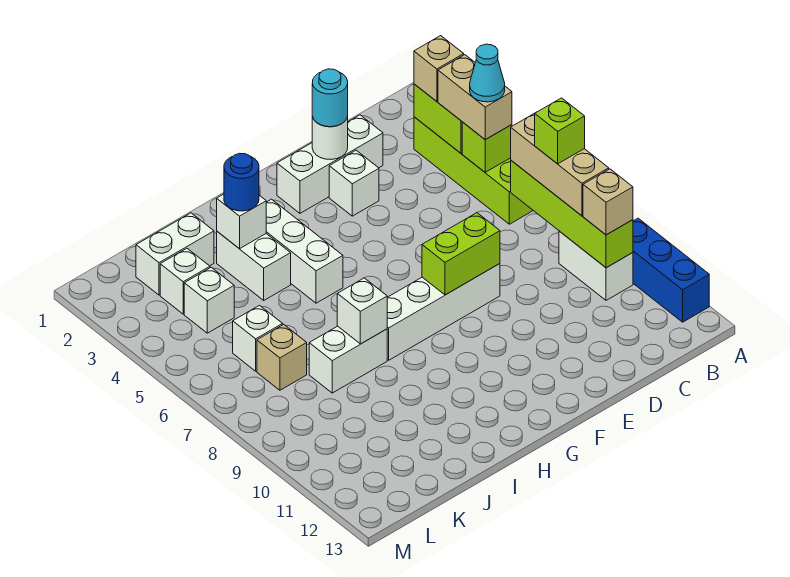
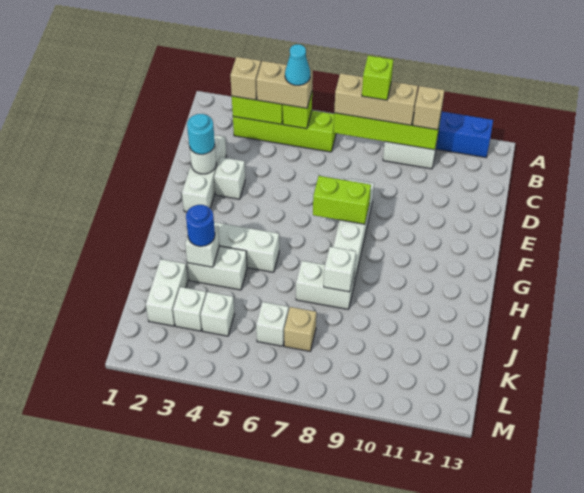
lime 1x2 brick [422,213,500,295] -> lime 1x2 brick turned to [313,176,371,224]
white 1x2 brick [309,326,387,393] -> white 1x2 brick turned to [296,261,355,309]

